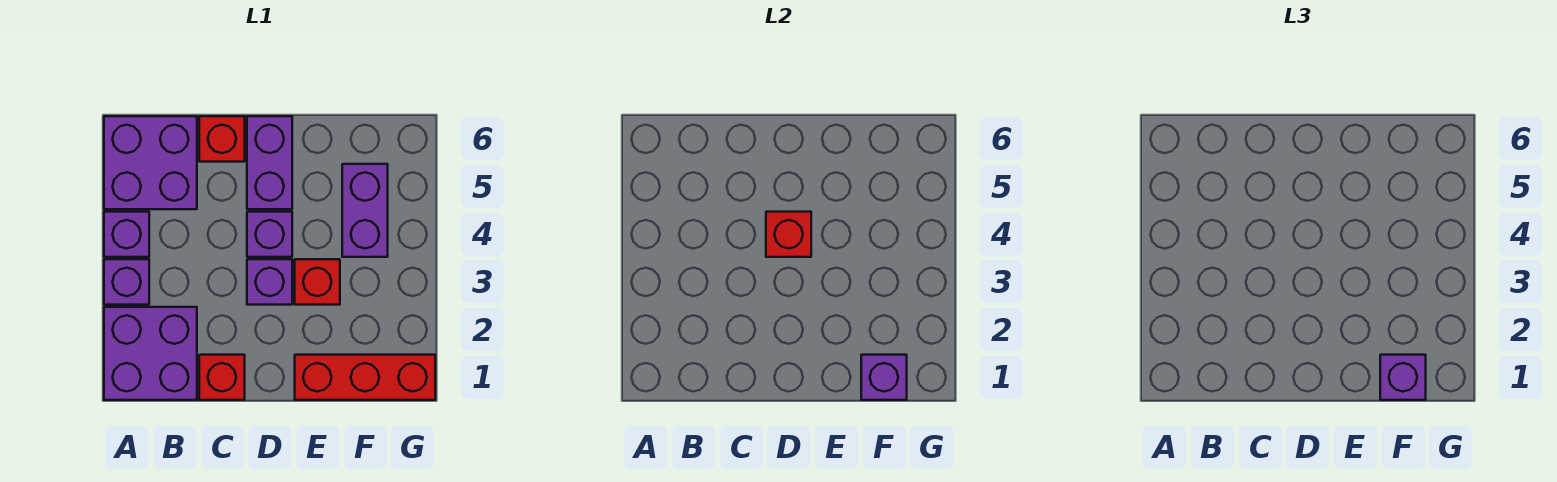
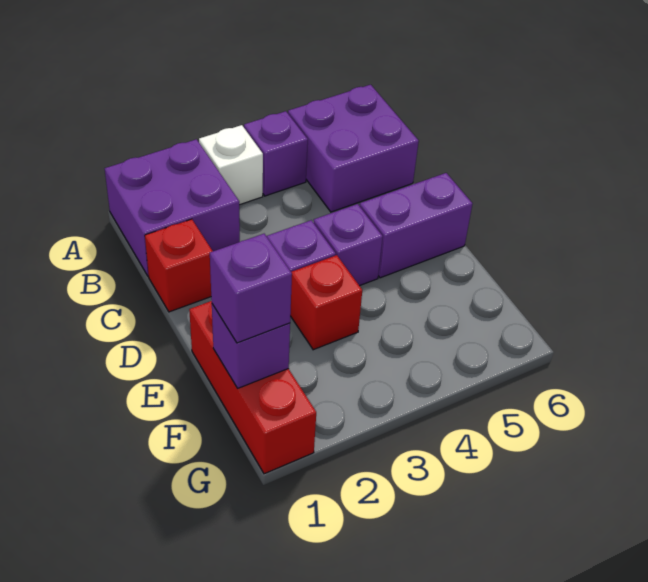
purple 1x1 brick [104,259,149,305] -> white 1x1 brick [199,125,263,205]
red 1x1 brick [199,116,245,162] -> none
red 1x1 brick [766,212,811,257] -> none
purple 1x2 brick [342,164,388,257] -> none

